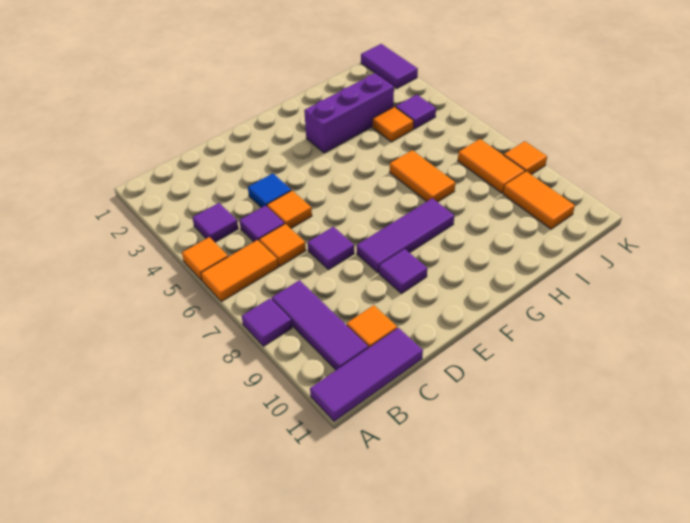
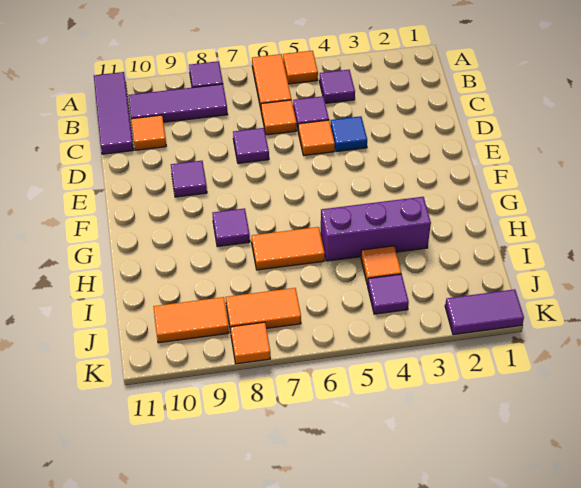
purple 1x3 tile [357,198,454,273] -> purple 1x1 tile [213,208,250,247]
purple 1x3 brick [304,73,394,153] -> purple 1x3 brick turned to [320,197,431,261]

